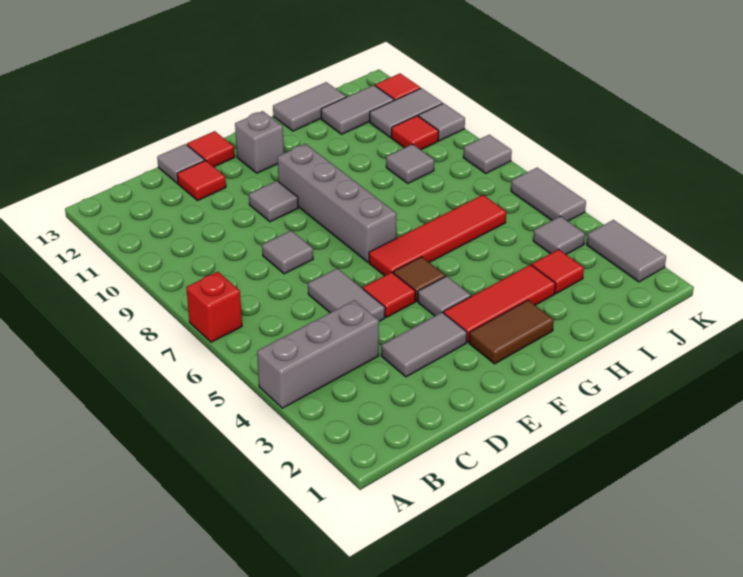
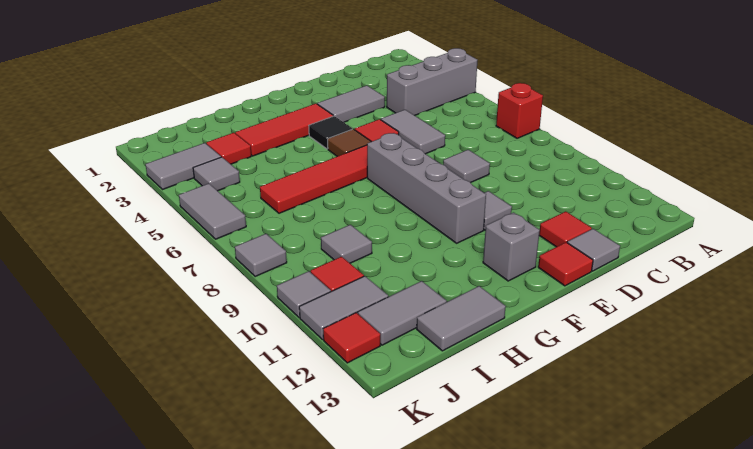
brown 1x2 tile [469,300,554,364] -> none
grey 1x1 tile [418,276,471,316] -> black 1x1 tile [309,116,352,149]
grey 1x2 tile [587,220,666,282] -> grey 1x2 tile turned to [145,143,221,190]

